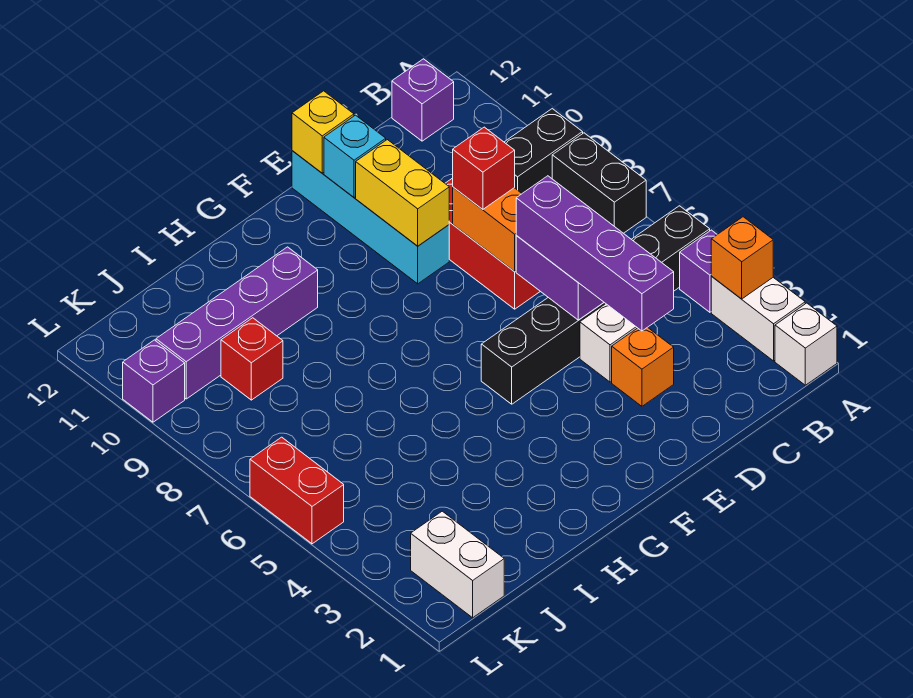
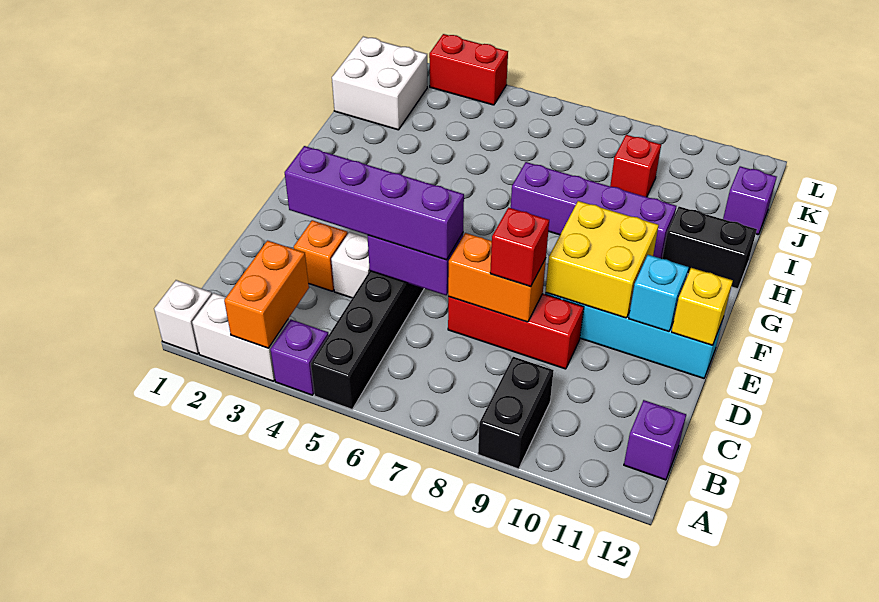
orange 1x1 brick [711,217,773,299] -> orange 1x2 brick [224,241,309,348]
black 1x2 brick [552,133,646,233] -> black 1x2 brick moved to [662,207,757,289]
yellow 1x2 brick [356,140,449,246] -> yellow 2x2 brick [546,201,659,318]
purple 1x4 brick [156,247,318,399] -> purple 1x4 brick turned to [511,162,676,259]
white 1x2 brick [411,511,504,618] -> white 2x2 brick [332,37,427,130]
red 1x2 brick [250,437,344,544] -> red 1x2 brick moved to [429,34,508,105]
purple 1x1 brick [123,340,185,422] -> purple 1x1 brick moved to [723,166,777,235]

